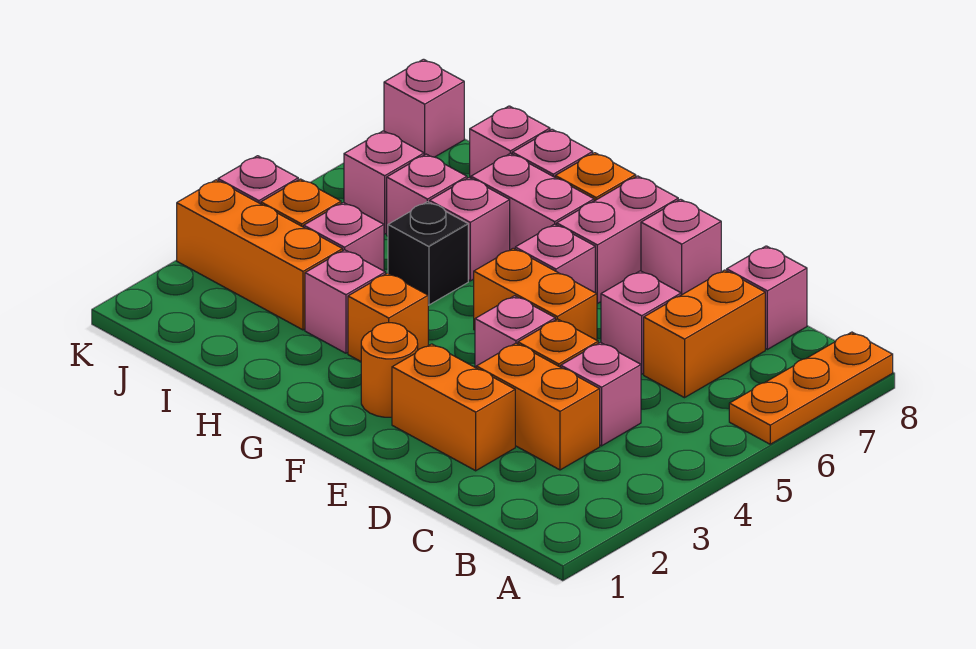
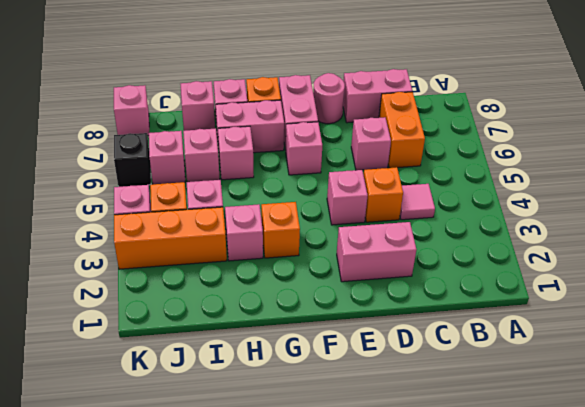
orange 1x3 plate [729,332,893,444] -> none
orange 1x2 brick [476,343,600,470] -> none
pink 1x1 brick [561,342,641,446] -> pink 1x1 tile [400,184,435,220]
pink 1x1 brick [727,246,807,349] -> pink 1x2 brick [343,69,412,123]
orange 1x2 brick [392,344,515,471] -> pink 1x2 brick [337,222,416,282]
orange 1x2 brick [474,248,597,340] -> none
pink 1x1 brick [641,199,721,295] -> pink 1x1 round brick [313,73,345,124]
orange 1x1 round brick [361,323,418,417] -> none
black 1x1 brick [388,202,468,305] -> black 1x1 brick moved to [114,133,151,187]

